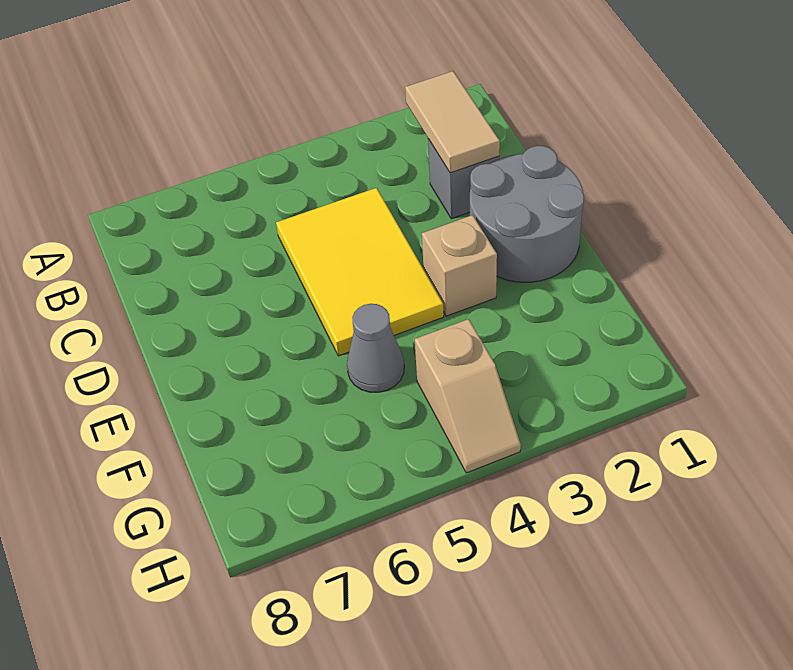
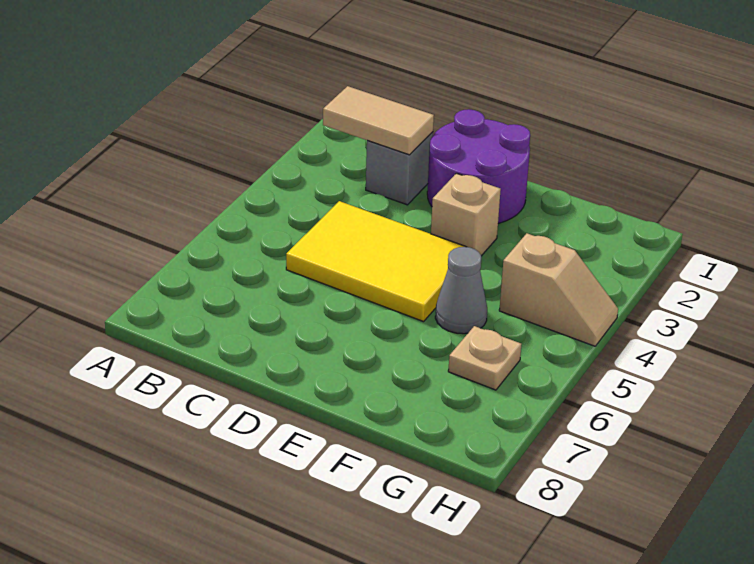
grey 2x2 round brick [470,146,584,282] -> purple 2x2 round brick [427,109,530,223]
none -> tan 1x1 plate [448,326,522,390]

